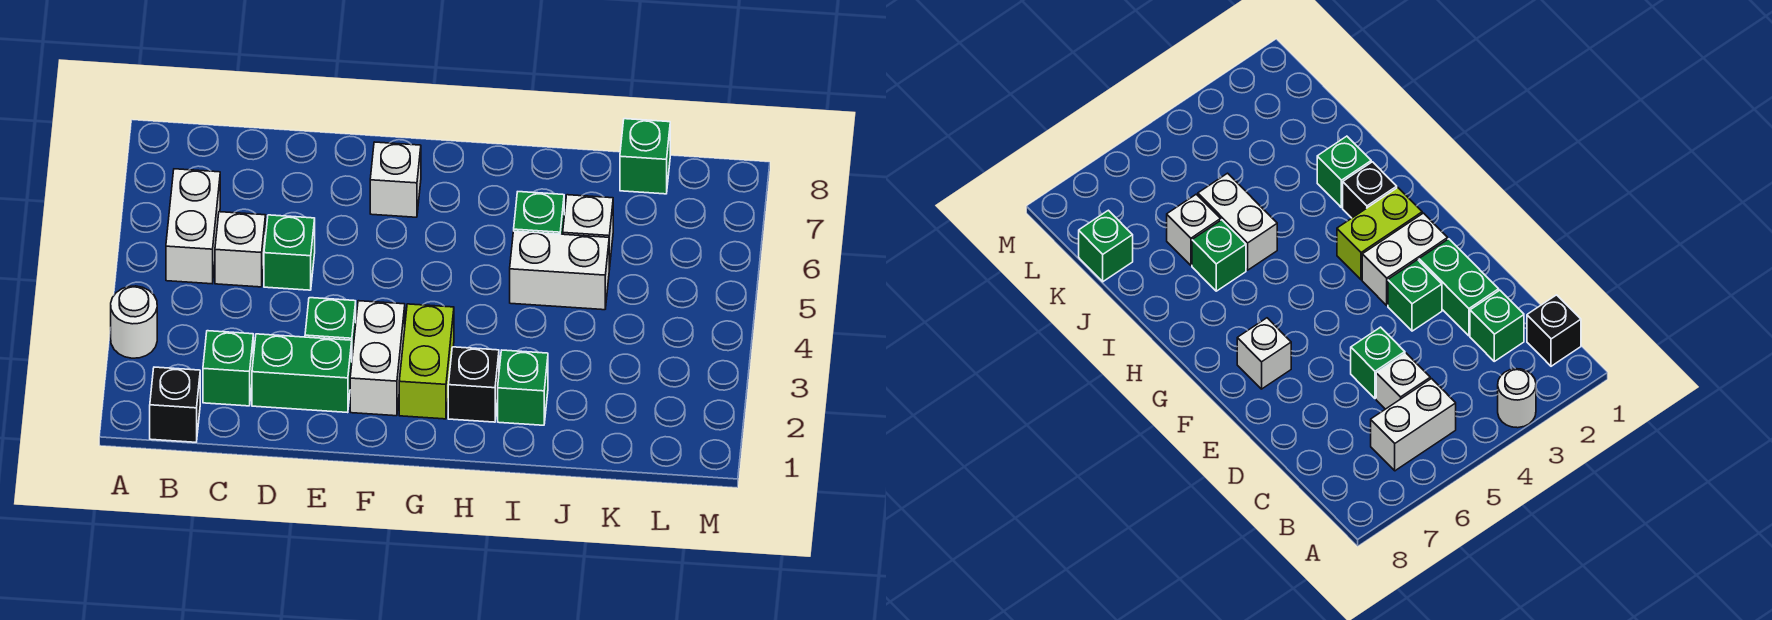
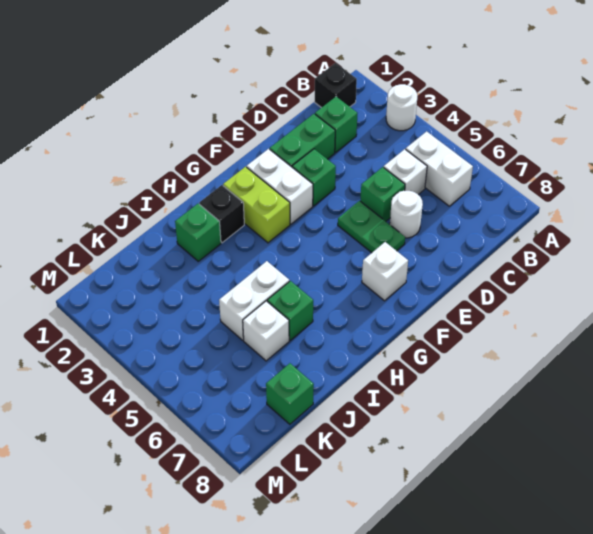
none -> white 1x1 round brick [390,191,423,238]
none -> green 1x2 plate [338,201,405,253]

